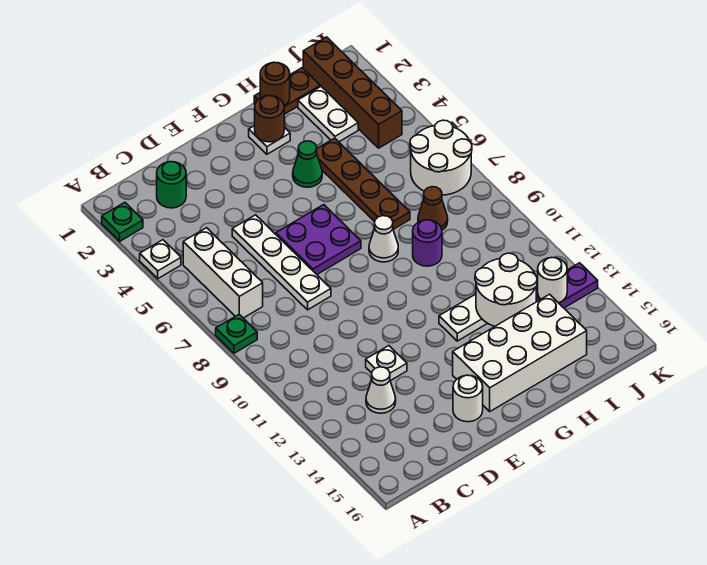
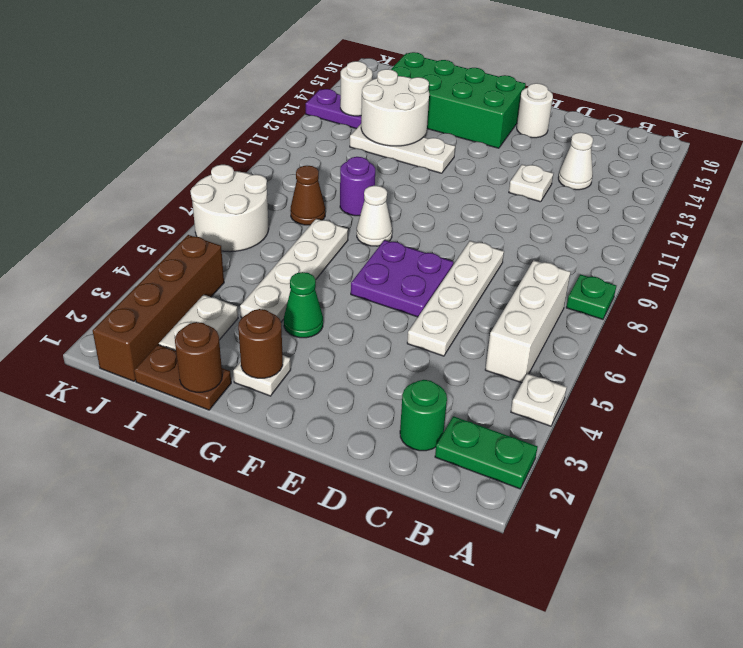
green 1x1 plate [102,202,143,241] -> green 1x2 plate [435,416,538,489]
white 2x4 brick [453,294,587,411] -> green 2x4 brick [391,52,526,148]
brown 1x4 plate [317,138,410,229] -> white 1x4 plate [240,219,348,322]

